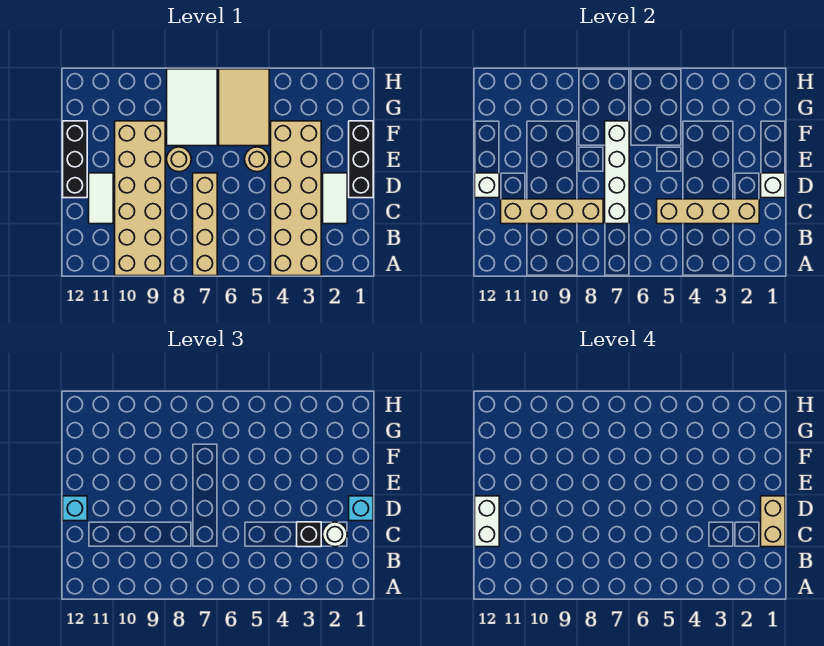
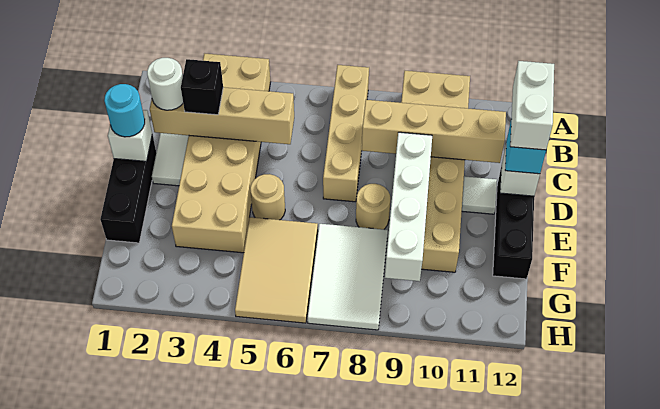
tan 1x2 brick [761,496,785,547] -> none
white 1x4 brick [605,121,629,224] -> white 1x4 brick moved to [385,132,432,281]
white 1x2 tile [89,173,113,224] -> white 1x1 tile [462,176,497,214]
cyan 1x1 brick [349,496,373,521] -> cyan 1x1 round brick [104,84,145,137]

